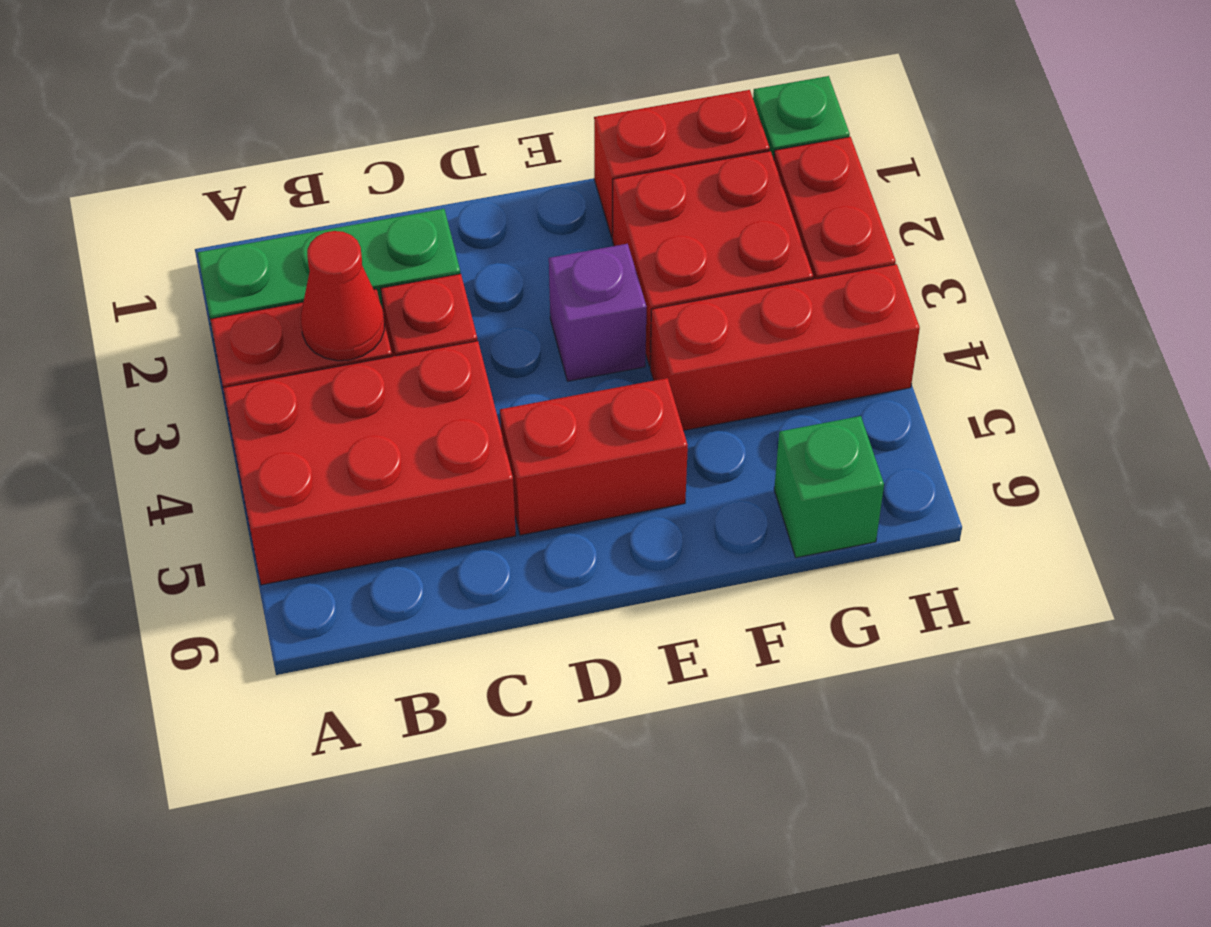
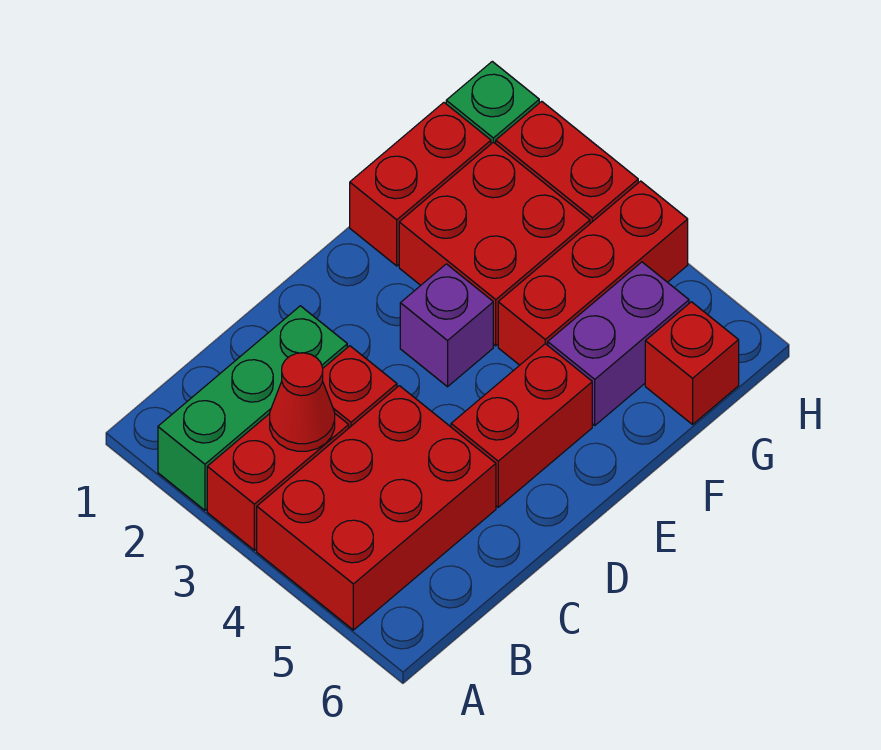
none -> purple 1x2 brick [548,262,689,425]
green 1x1 brick [774,416,884,558] -> red 1x1 brick [645,302,739,424]

